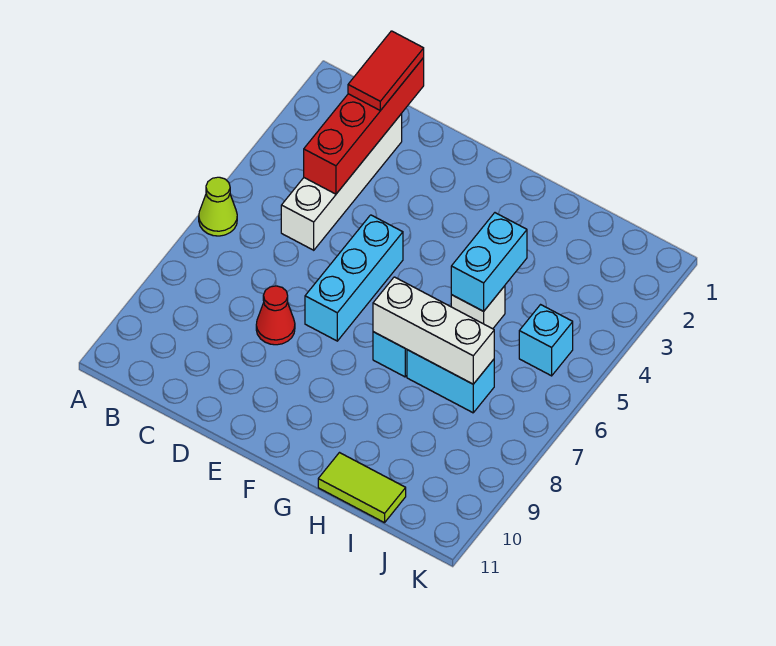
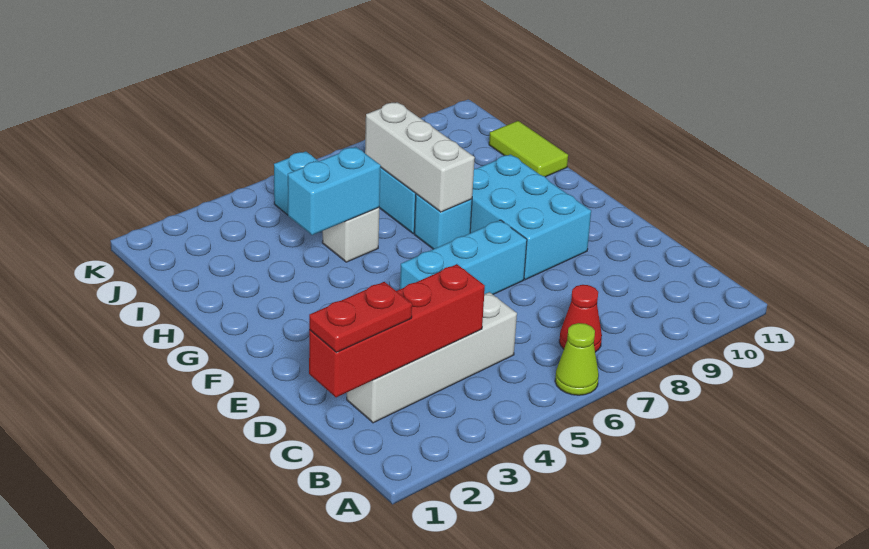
red 1x2 tile [348,31,424,111] -> red 1x2 plate [309,282,412,352]
red 1x1 cone [256,286,295,345] -> red 1x1 cone moved to [559,285,602,352]
none -> cyan 2x3 brick [470,154,591,280]

